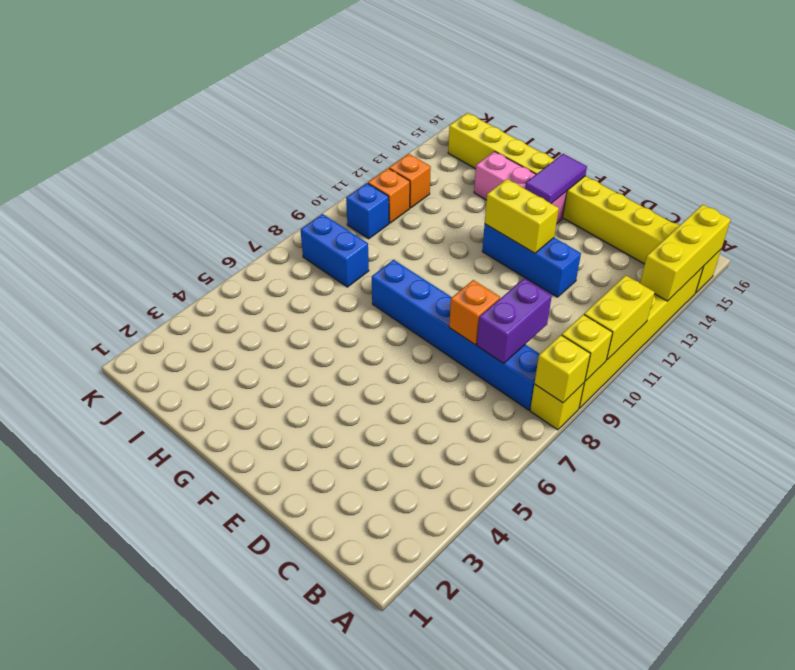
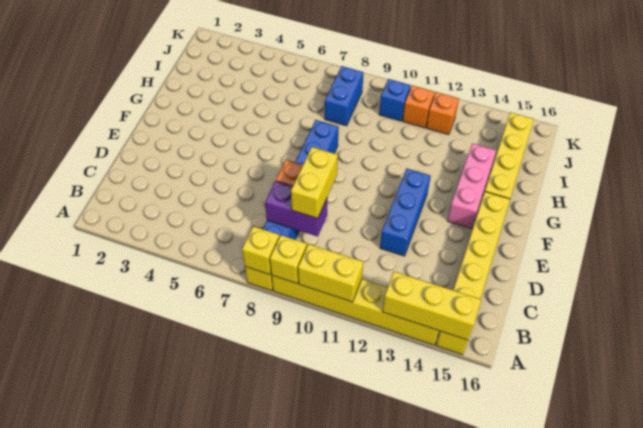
yellow 1x2 brick [485,179,559,253] -> yellow 1x2 brick moved to [291,147,338,218]
purple 1x2 tile [525,154,587,204] -> none

